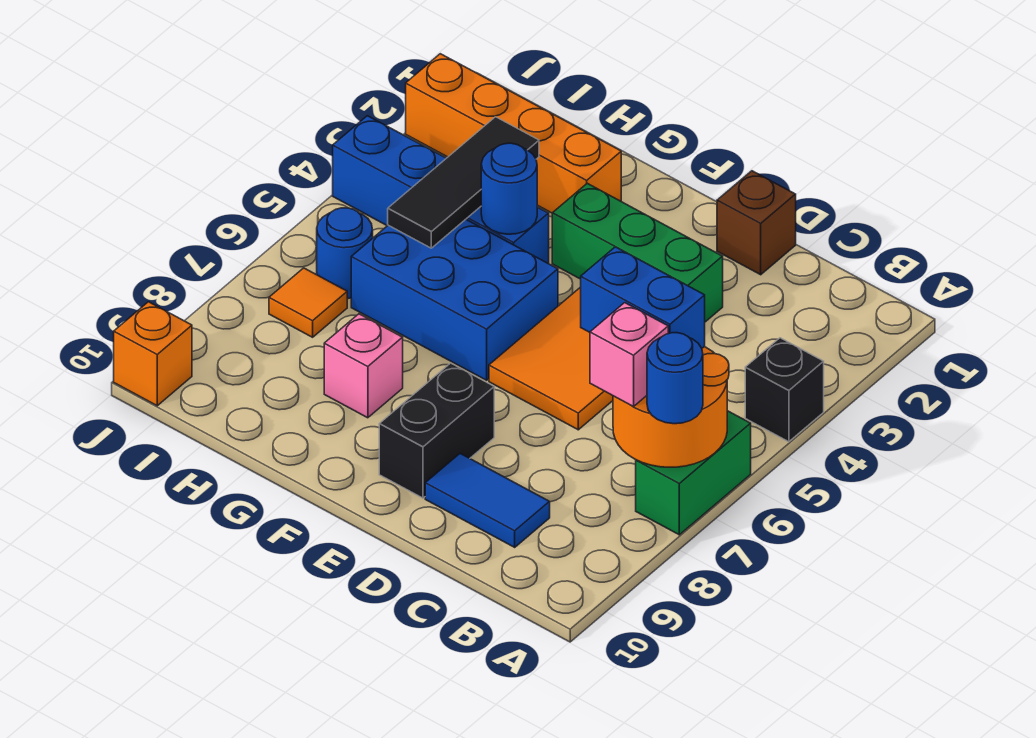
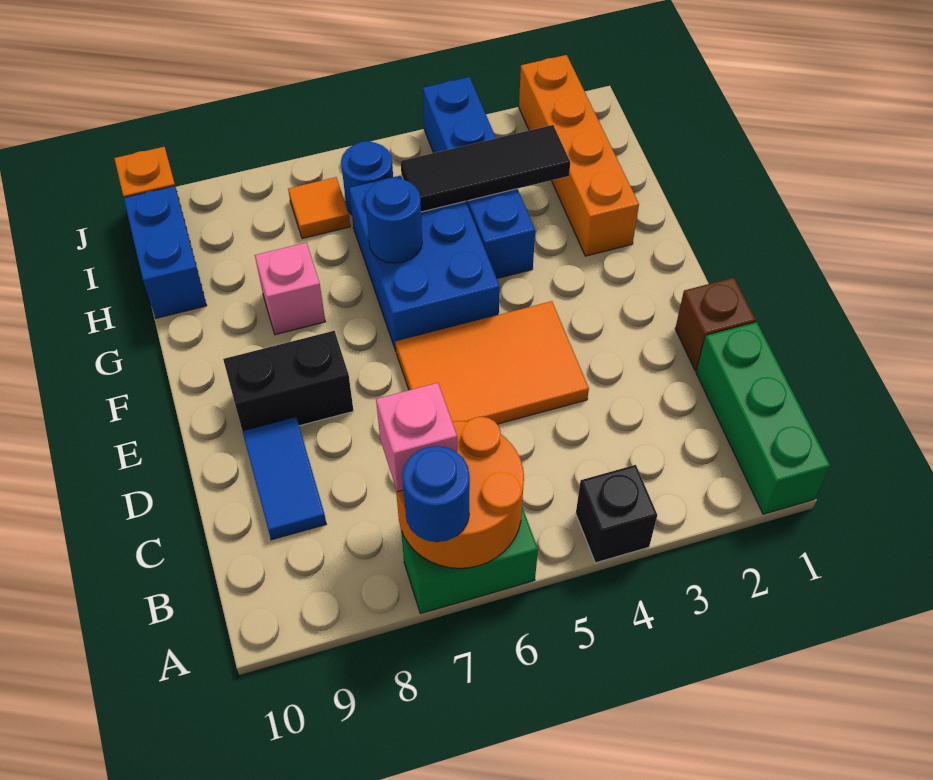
blue 1x2 brick [581,247,705,348] -> blue 1x2 brick moved to [124,186,207,318]
green 1x3 brick [552,183,723,322] -> green 1x3 brick moved to [696,322,830,514]
blue 1x1 round brick [481,143,537,234] -> blue 1x1 round brick moved to [365,178,422,263]

